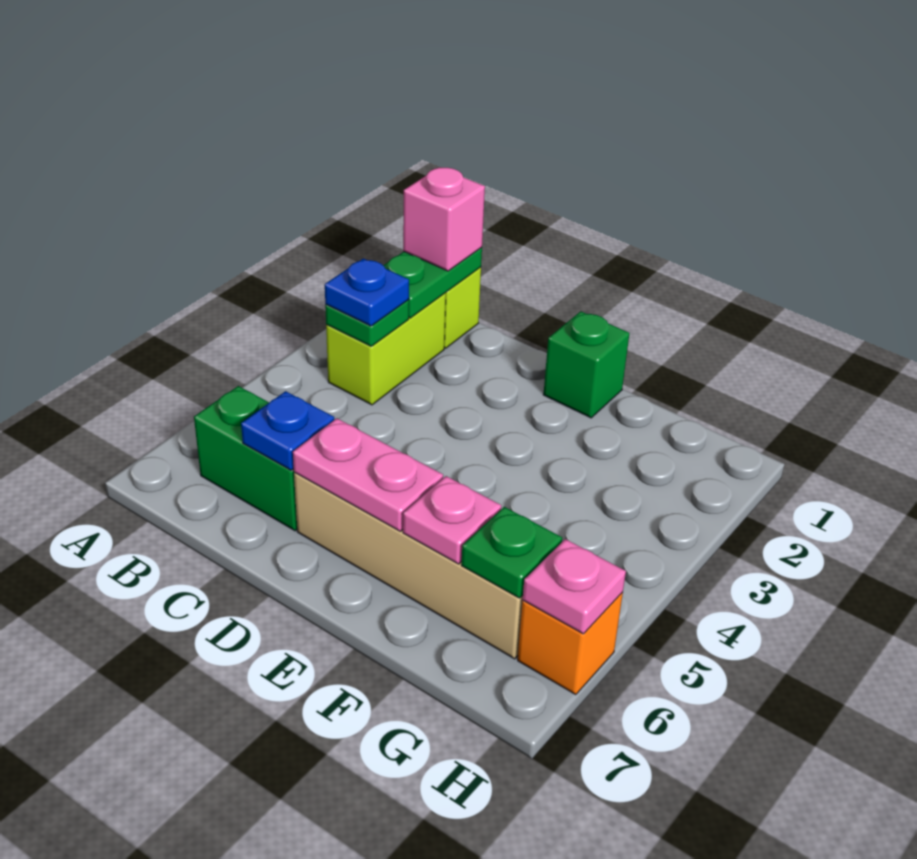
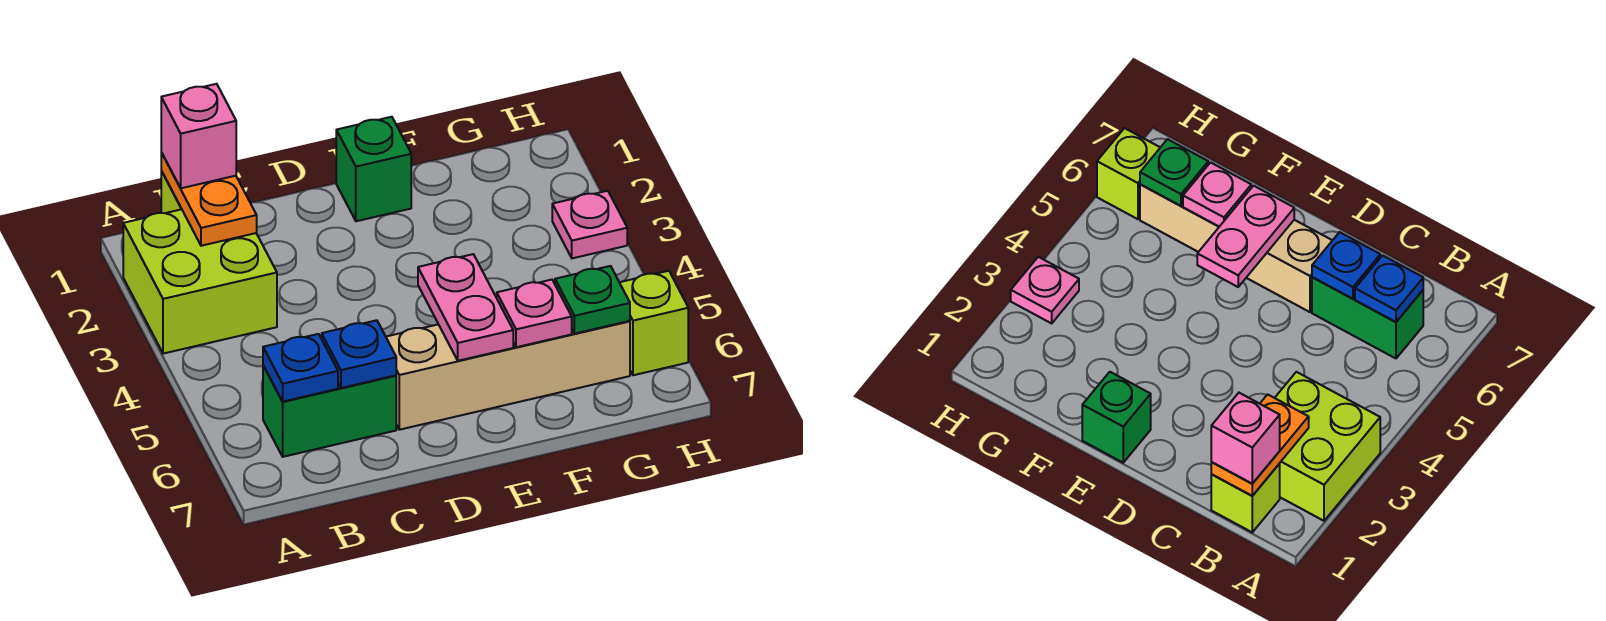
green 1x2 plate [383,248,482,318] -> orange 1x2 plate [161,153,257,246]
lime 1x2 brick [326,293,446,405] -> lime 2x2 brick [123,209,277,354]
green 1x1 plate [325,300,409,346] -> none
blue 1x1 plate [325,259,409,326] -> blue 1x1 plate moved to [263,334,338,401]
pink 1x2 plate [293,418,443,531] -> pink 1x2 plate turned to [418,254,513,361]
orange 1x1 brick [518,593,623,695] -> lime 1x1 brick [619,271,688,375]
pink 1x1 plate [523,539,626,634] -> pink 1x1 plate moved to [552,191,627,258]

